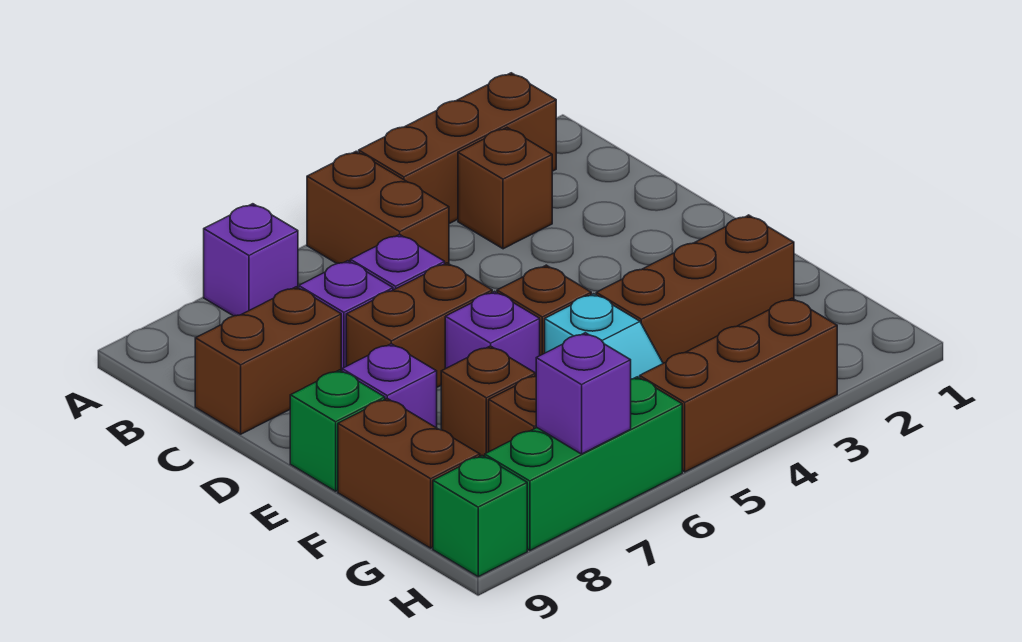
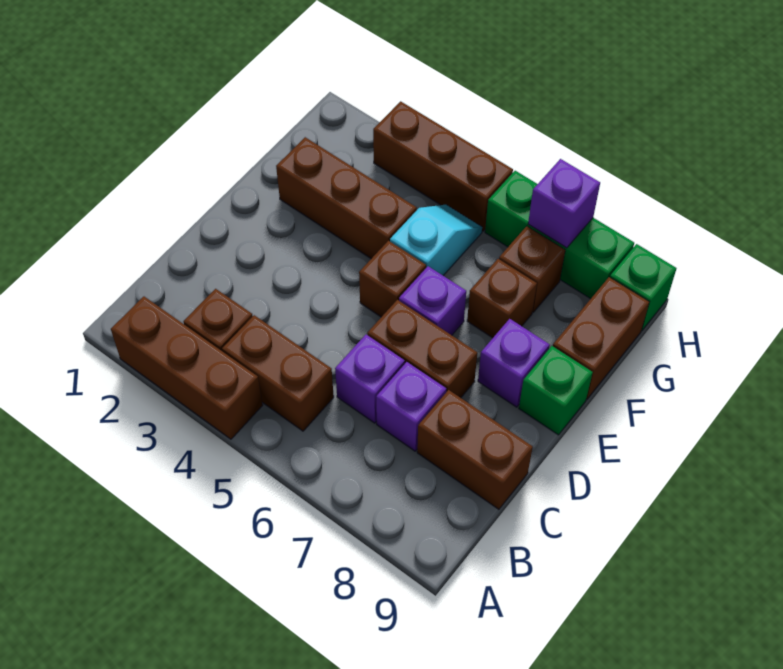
brown 1x2 brick [307,151,449,264] -> brown 1x2 brick turned to [222,315,334,431]
purple 1x1 brick [204,204,298,316] -> none

